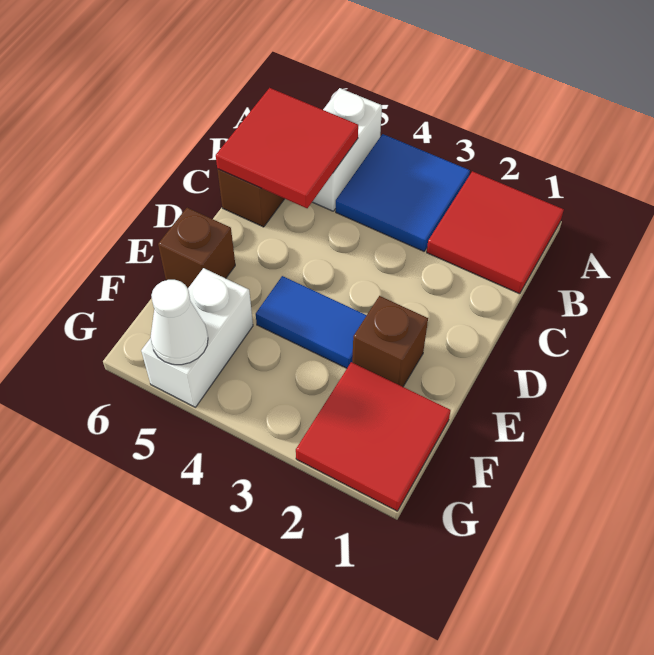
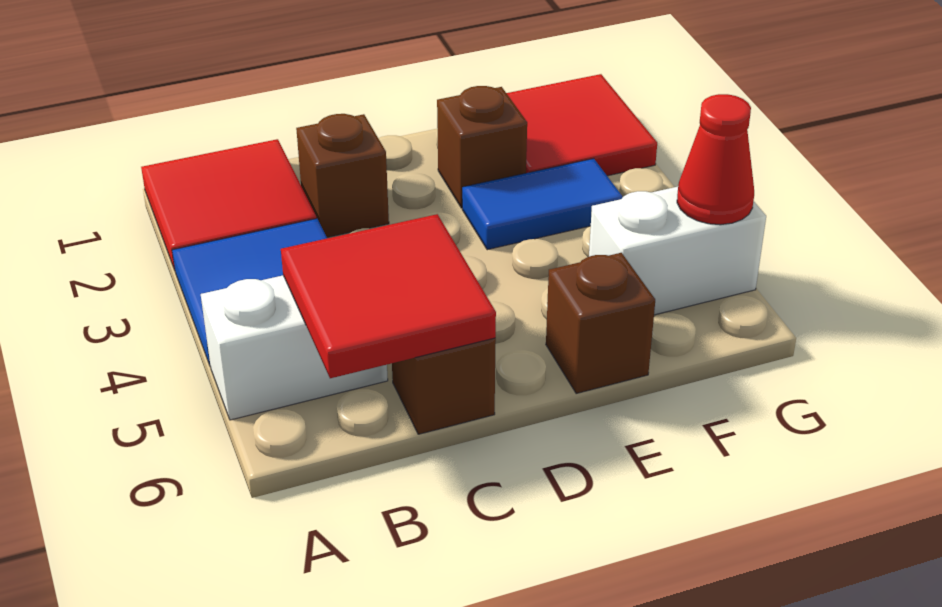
none -> brown 1x1 brick [296,114,389,237]
blue 1x2 tile [256,276,367,368] -> blue 1x2 tile turned to [462,159,622,250]
white 1x1 cone [150,280,208,365] -> red 1x1 cone [677,94,754,225]

